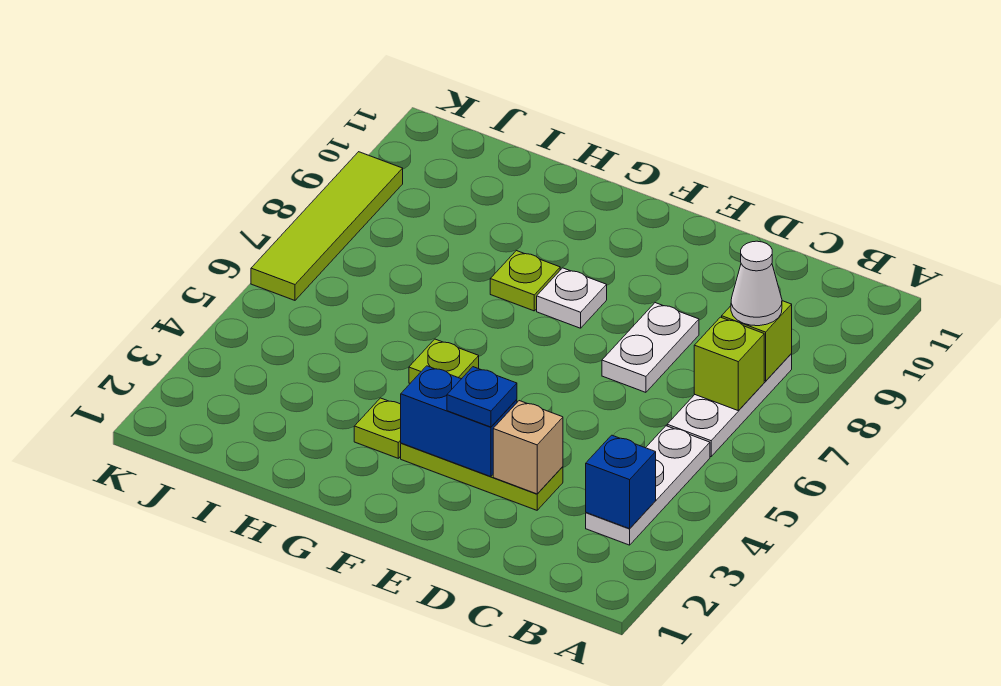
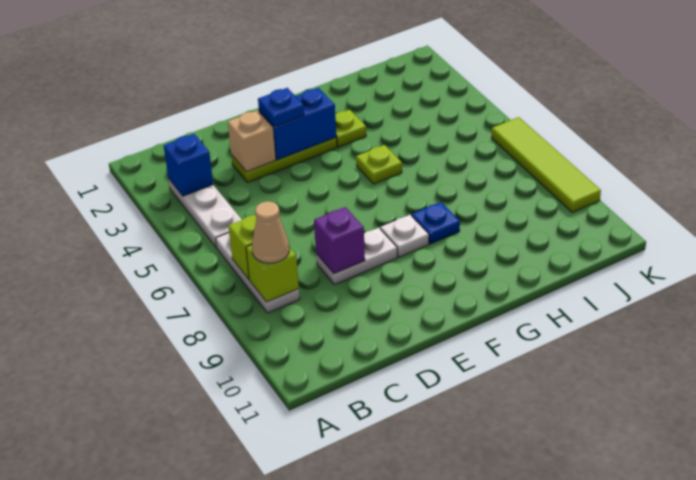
white 1x1 cone [731,241,782,326] -> tan 1x1 cone [252,201,289,263]
white 1x2 plate [602,303,699,392] -> white 1x2 plate turned to [316,228,397,285]
none -> purple 1x1 brick [314,207,365,274]
lime 1x1 plate [490,251,560,311] -> blue 1x1 plate [412,202,460,244]

